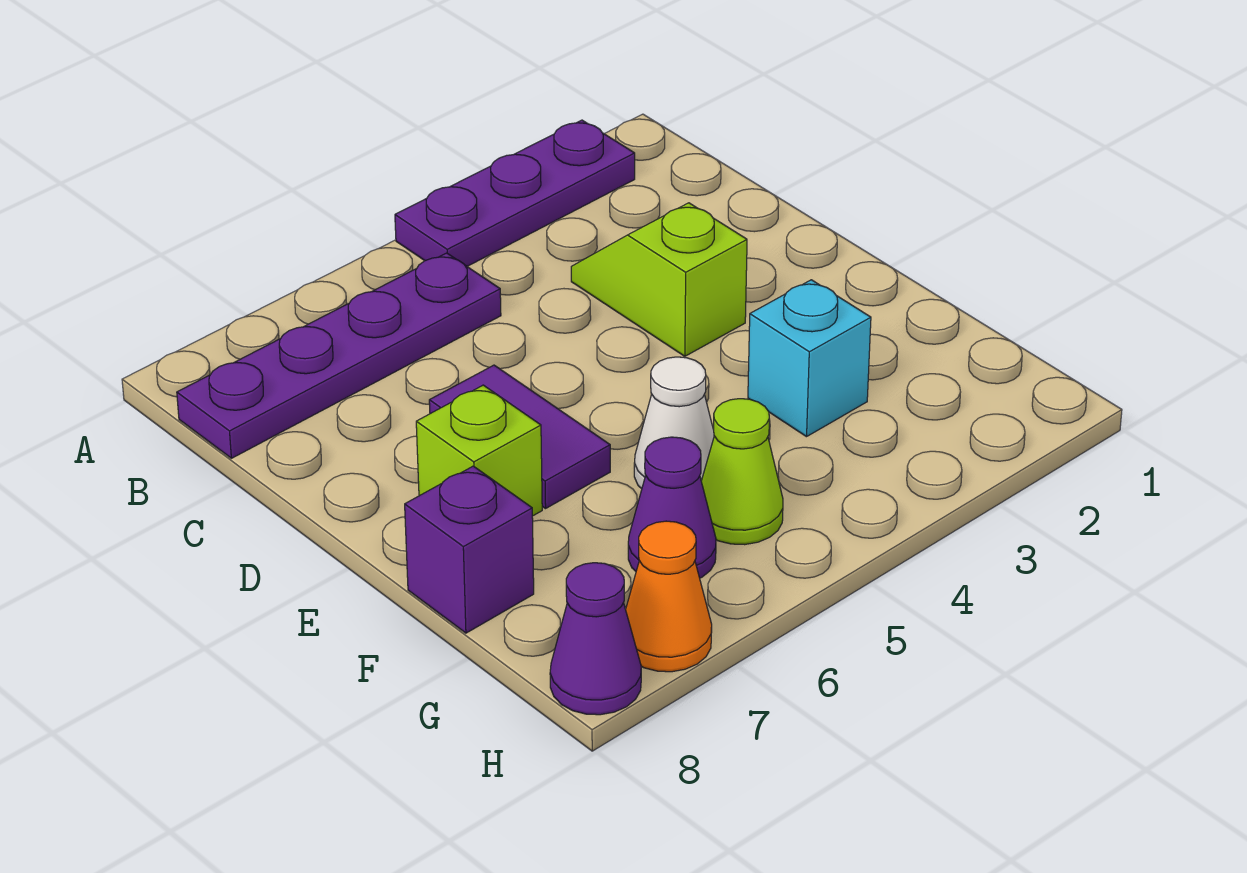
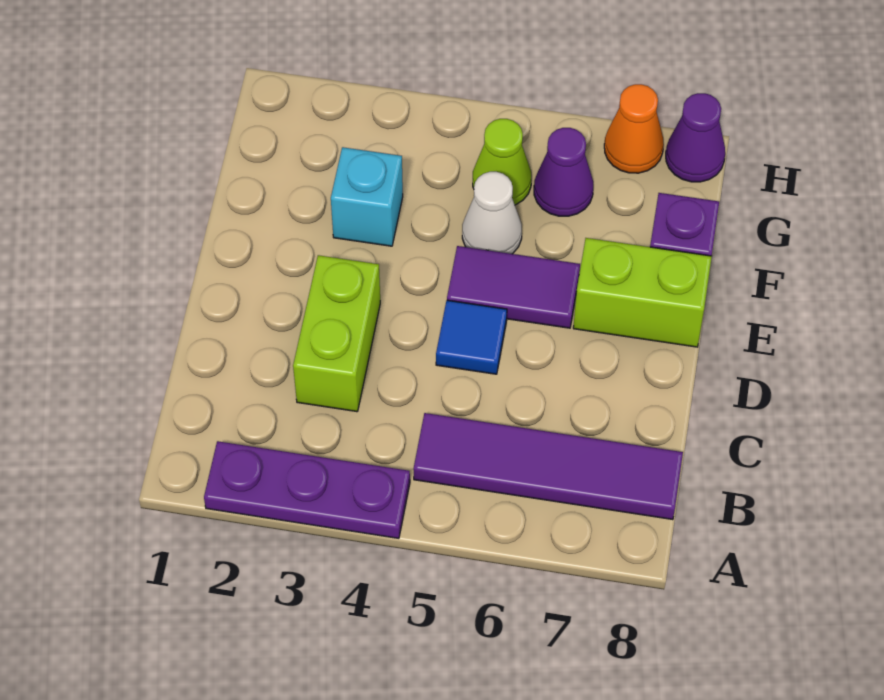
purple 1x4 plate [177,253,501,458] -> purple 1x4 tile [413,413,683,520]
lime 1x2 slope [571,203,747,356] -> lime 1x2 brick [293,255,380,412]
none -> blue 1x1 tile [436,300,507,374]
purple 1x2 tile [429,365,610,509] -> purple 1x2 tile turned to [447,246,580,328]
lime 1x1 brick [416,385,542,516] -> lime 1x2 brick [573,238,712,347]

